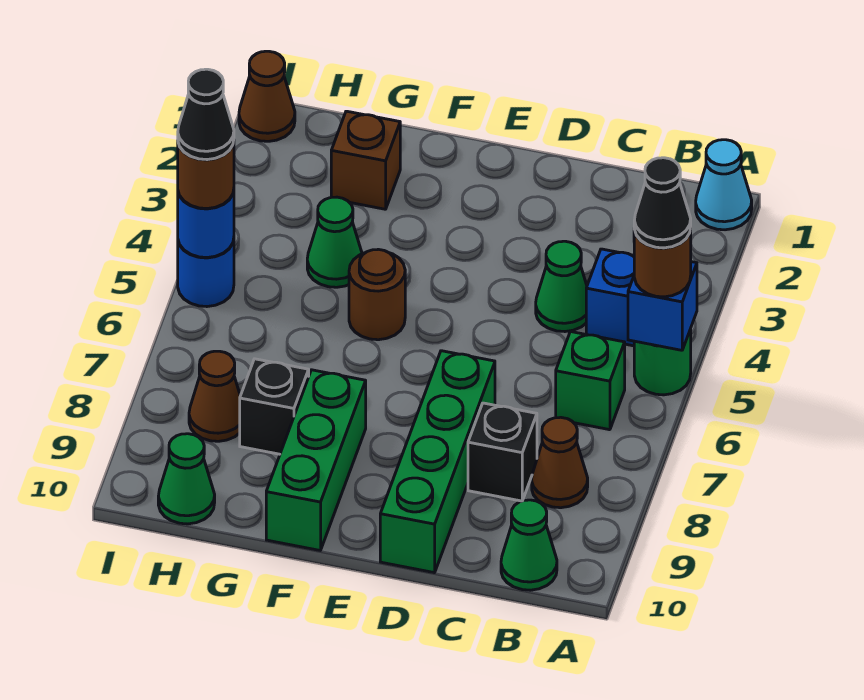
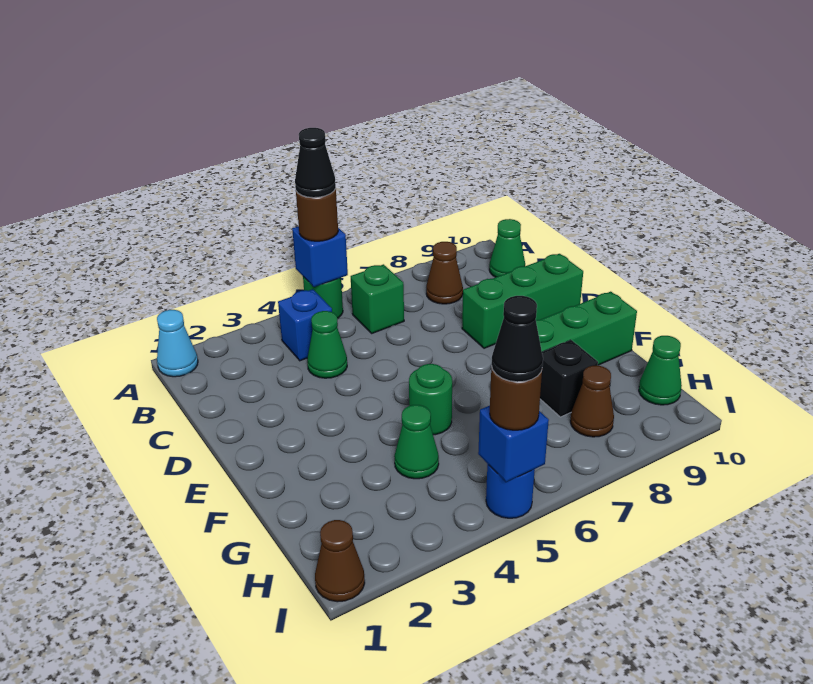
black 1x1 brick [468,403,537,501] -> none
green 1x4 brick [380,351,495,573] -> green 1x3 brick [462,254,583,348]
brown 1x1 round brick [349,249,405,340] -> green 1x1 round brick [409,364,452,435]
brown 1x1 brick [331,111,400,209] -> none
blue 1x1 round brick [178,190,234,258] -> blue 1x1 brick [478,406,549,482]

